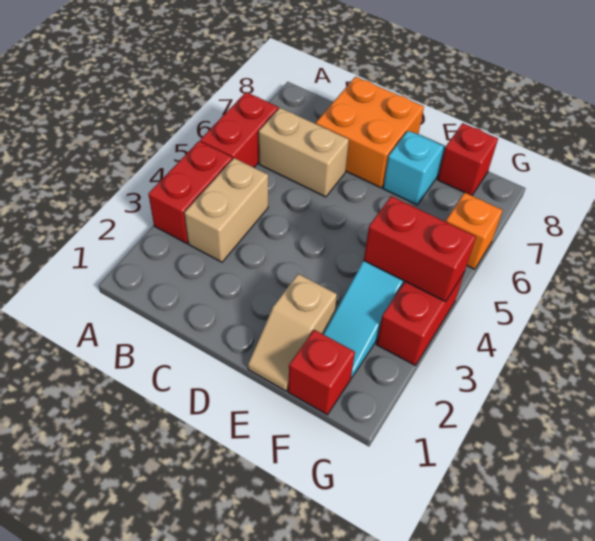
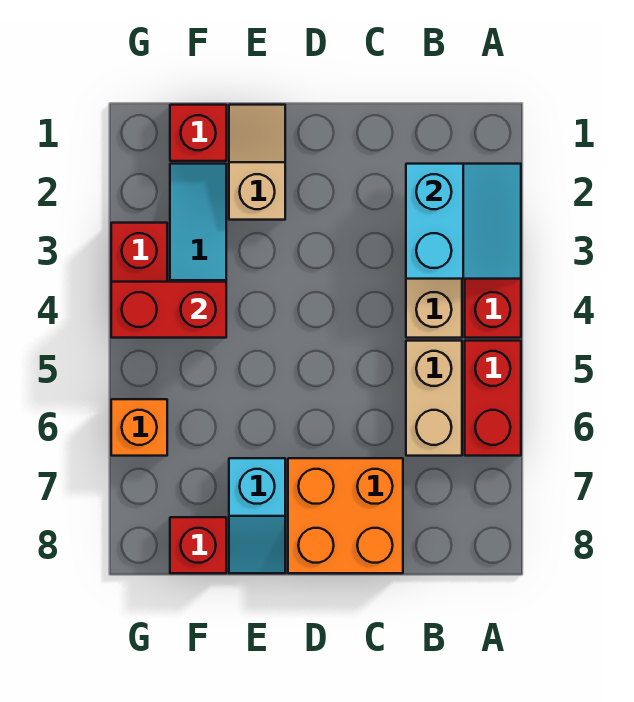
none -> cyan 2x2 slope [406,164,521,279]
tan 1x2 brick [259,108,349,197] -> tan 1x2 brick turned to [406,341,462,456]

